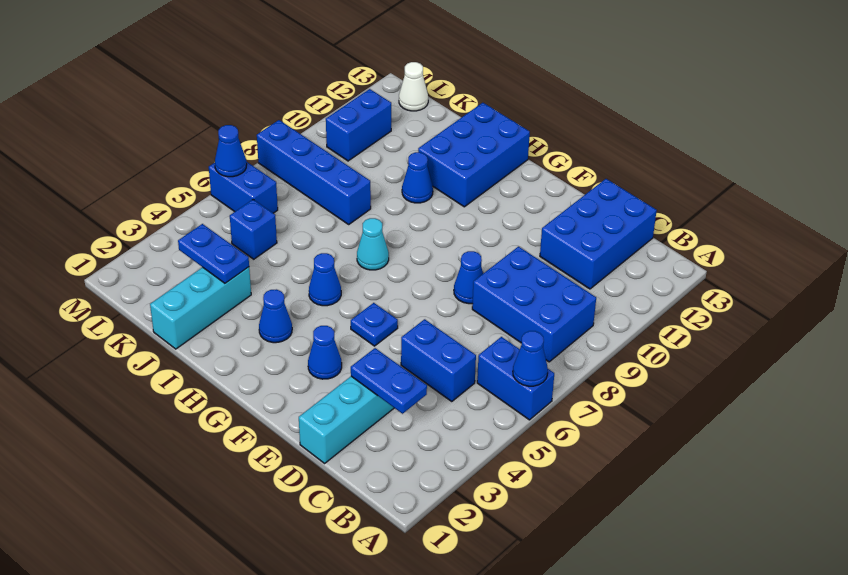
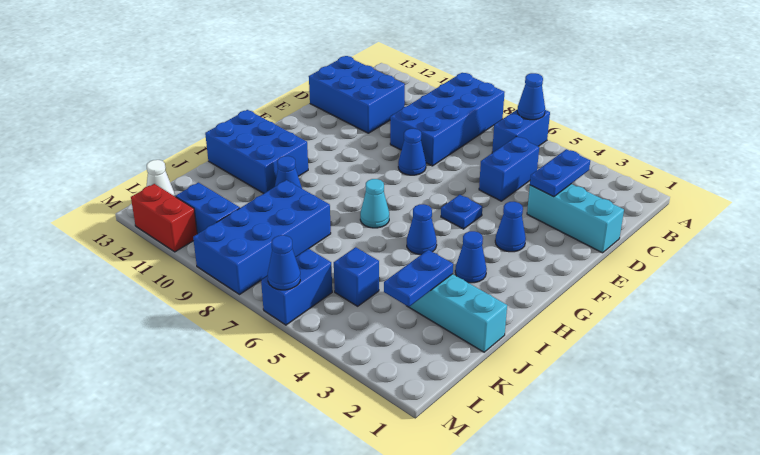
blue 2x3 brick [472,247,596,362] -> blue 2x4 brick [390,73,505,166]
blue 1x4 brick [257,120,371,224] -> blue 2x4 brick [193,180,331,294]
none -> red 1x2 brick [131,184,197,252]

